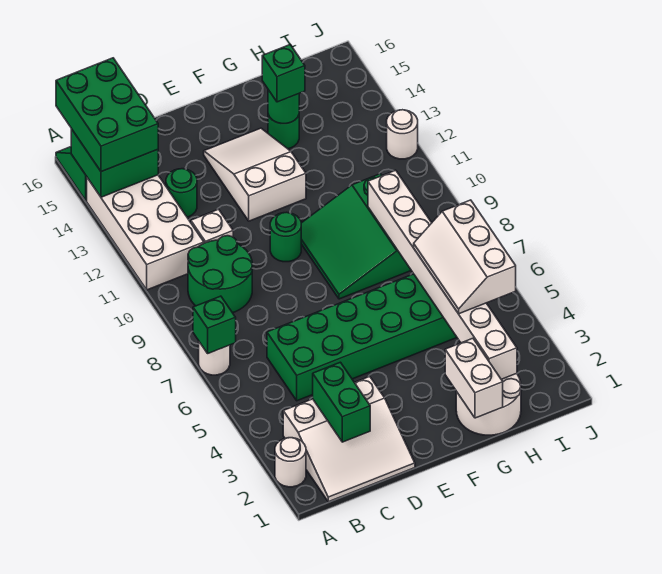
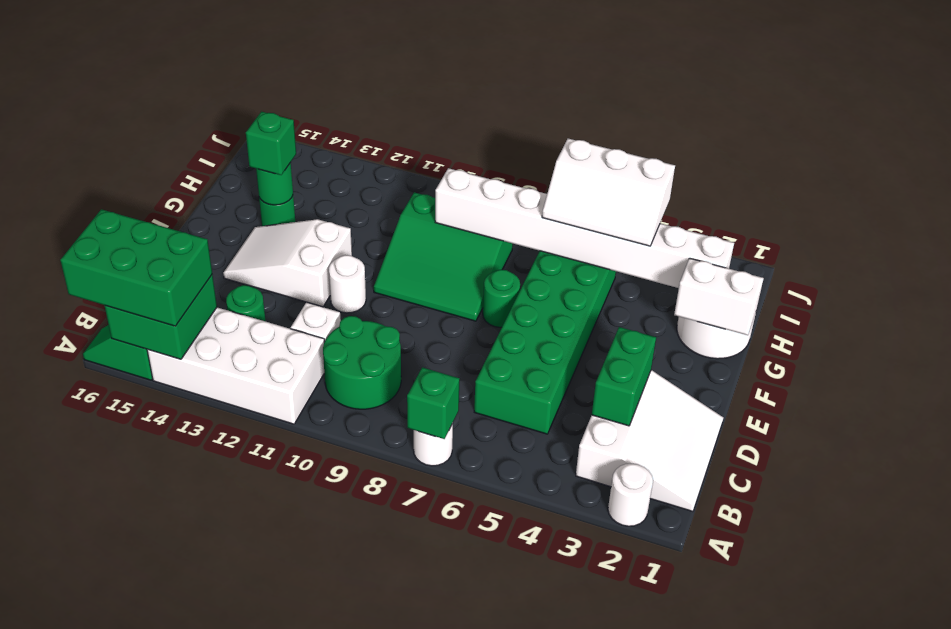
green 1x2 brick [313,362,370,442] -> green 1x2 brick turned to [592,327,656,426]
green 1x1 round brick [270,212,301,262] -> green 1x1 round brick moved to [483,270,520,327]
white 1x1 round brick [387,110,418,159] -> white 1x1 round brick moved to [329,255,366,313]

